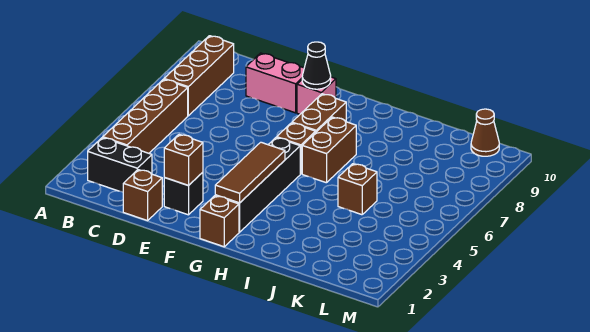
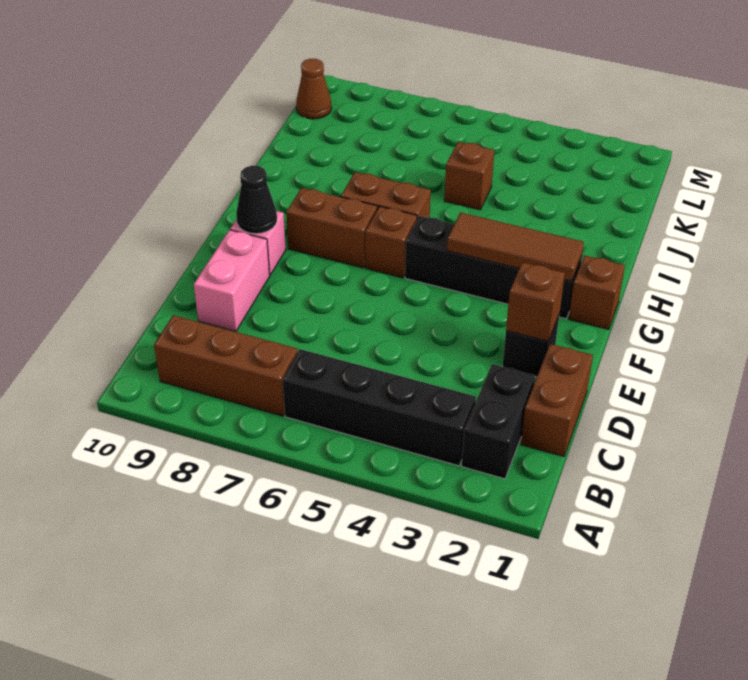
brown 1x4 brick [103,79,188,153] -> black 1x4 brick [283,349,476,466]
brown 1x1 brick [123,170,162,221] -> brown 1x2 brick [521,344,593,457]

